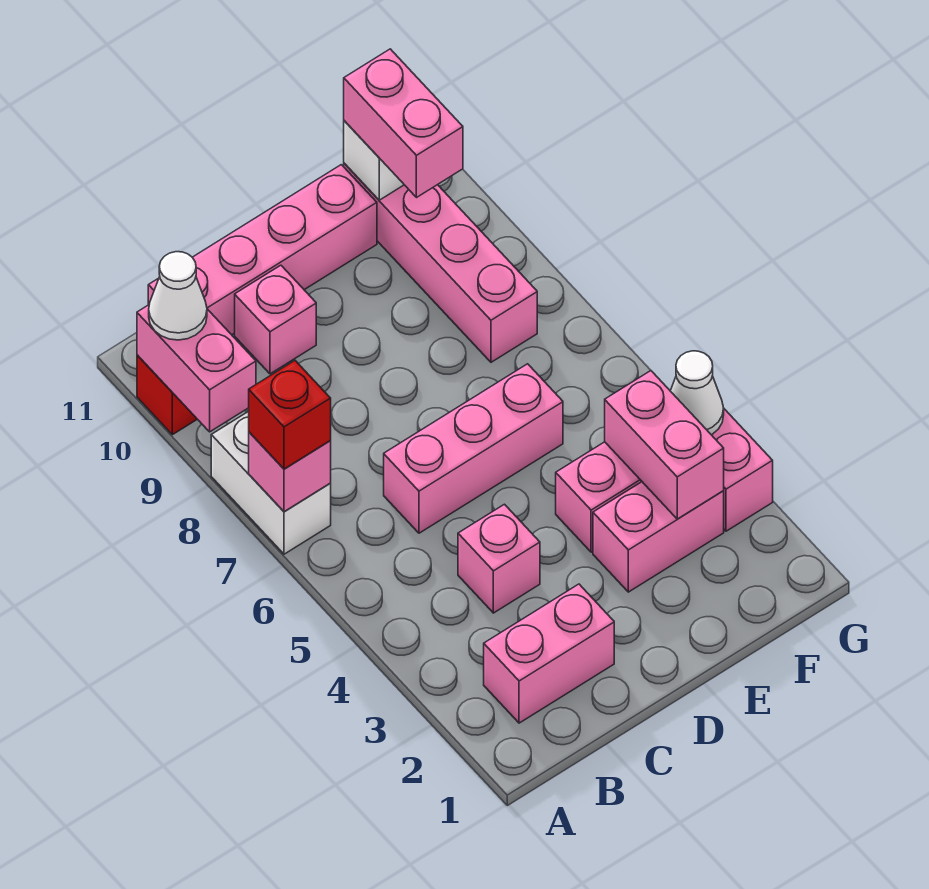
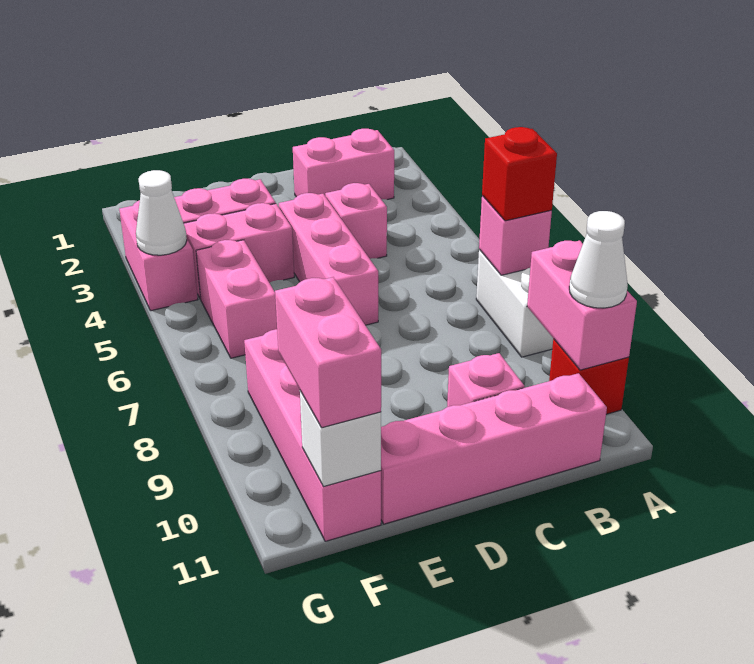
pink 1x3 brick [384,364,563,533] -> pink 1x3 brick turned to [279,193,378,325]
pink 1x2 brick [605,371,724,519] -> pink 1x2 brick moved to [196,240,277,358]

